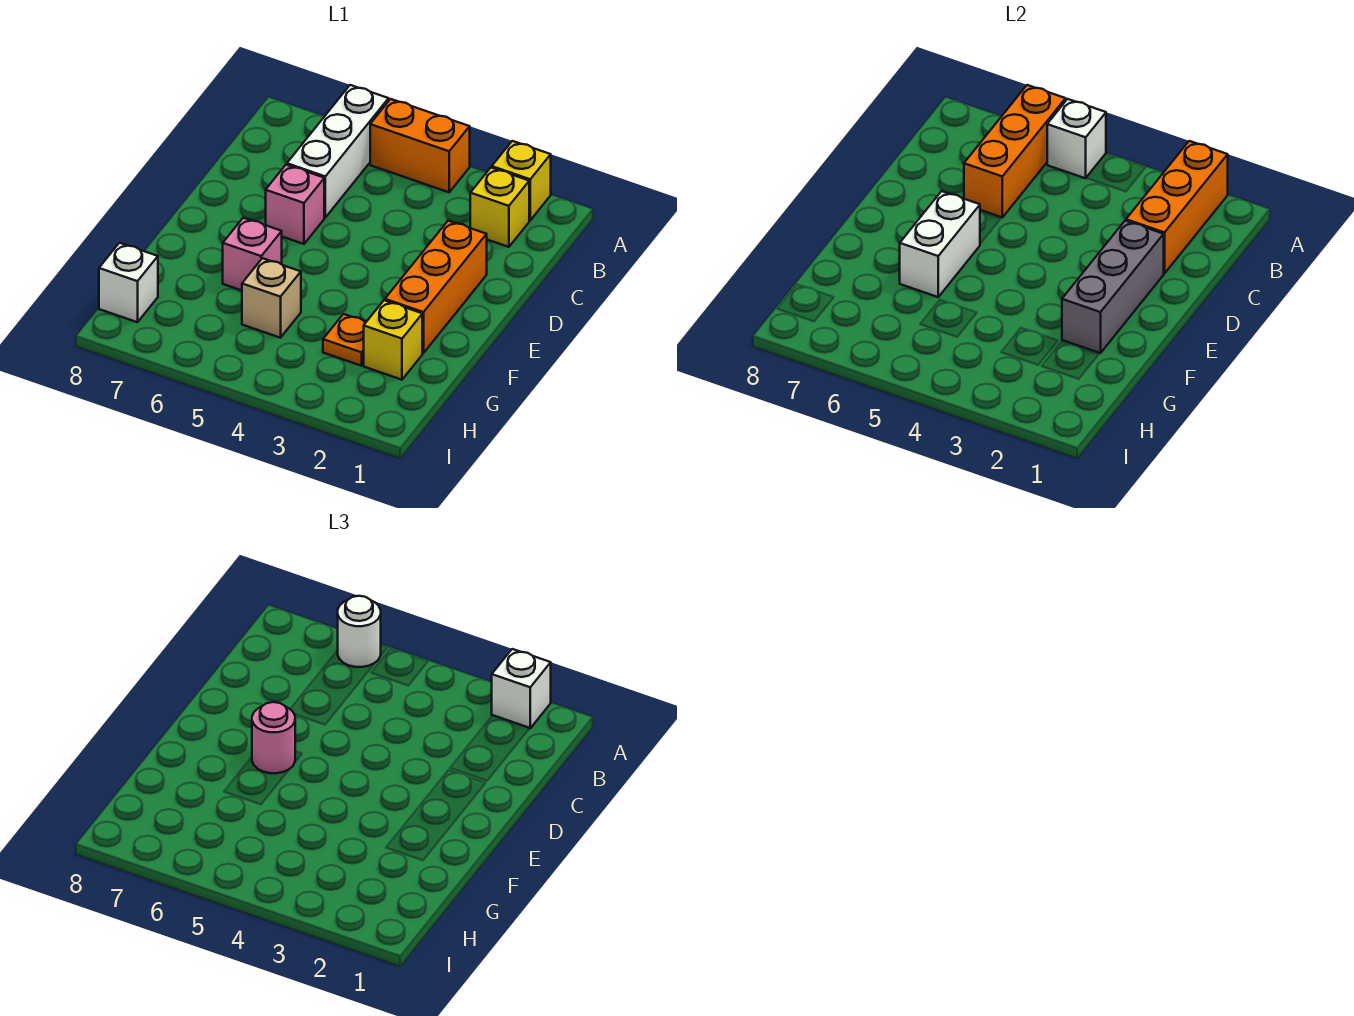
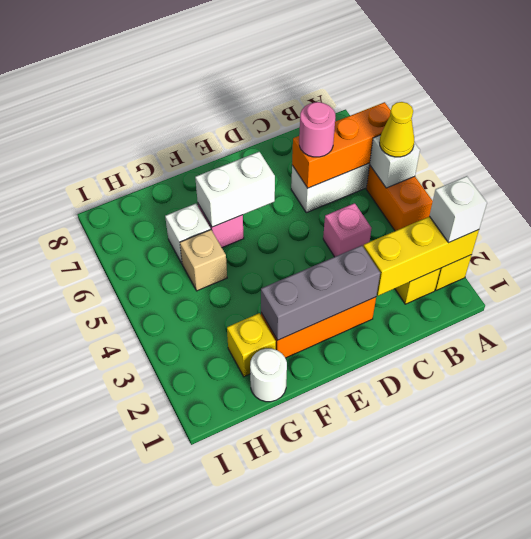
orange 1x3 brick [1126,141,1228,274] -> yellow 1x3 brick [363,216,479,296]
none -> yellow 1x1 cone [380,102,414,157]
white 1x1 round brick [338,596,381,667] -> white 1x1 round brick moved to [250,349,287,402]
pink 1x1 brick [266,165,324,244] -> pink 1x1 brick moved to [323,203,372,257]
pink 1x1 round brick [252,702,295,773] -> pink 1x1 round brick moved to [299,102,335,157]
orange 1x1 plate [323,314,366,366] -> none
white 1x1 brick [99,243,158,322] -> white 1x1 brick moved to [165,204,211,263]

